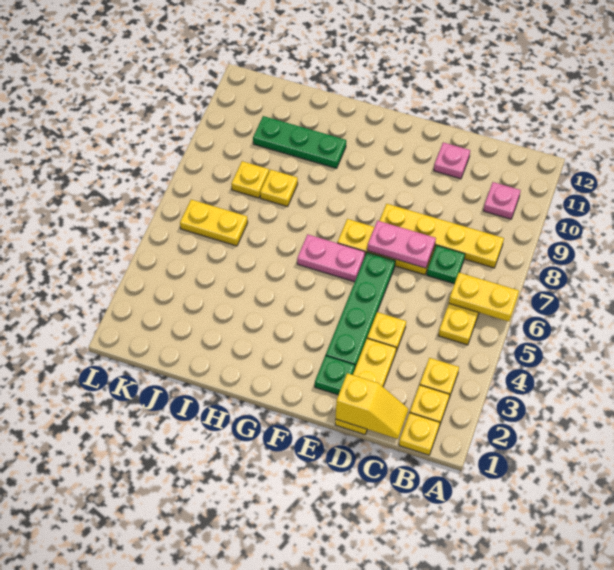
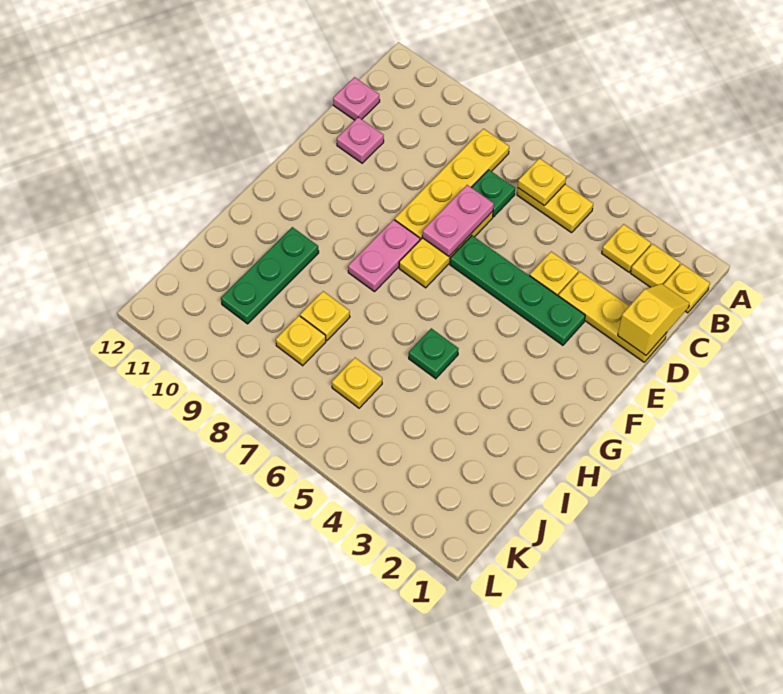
yellow 1x2 plate [449,273,519,321] -> yellow 1x1 plate [518,158,566,205]
pink 1x1 plate [483,182,521,219] -> pink 1x1 plate moved to [333,77,380,120]
green 1x1 plate [315,355,355,395] -> green 1x1 plate moved to [409,328,459,379]
pink 1x2 plate [297,234,365,282] -> pink 1x2 plate moved to [348,220,420,292]
yellow 1x2 plate [180,200,248,246] -> yellow 1x1 plate [332,358,382,408]

